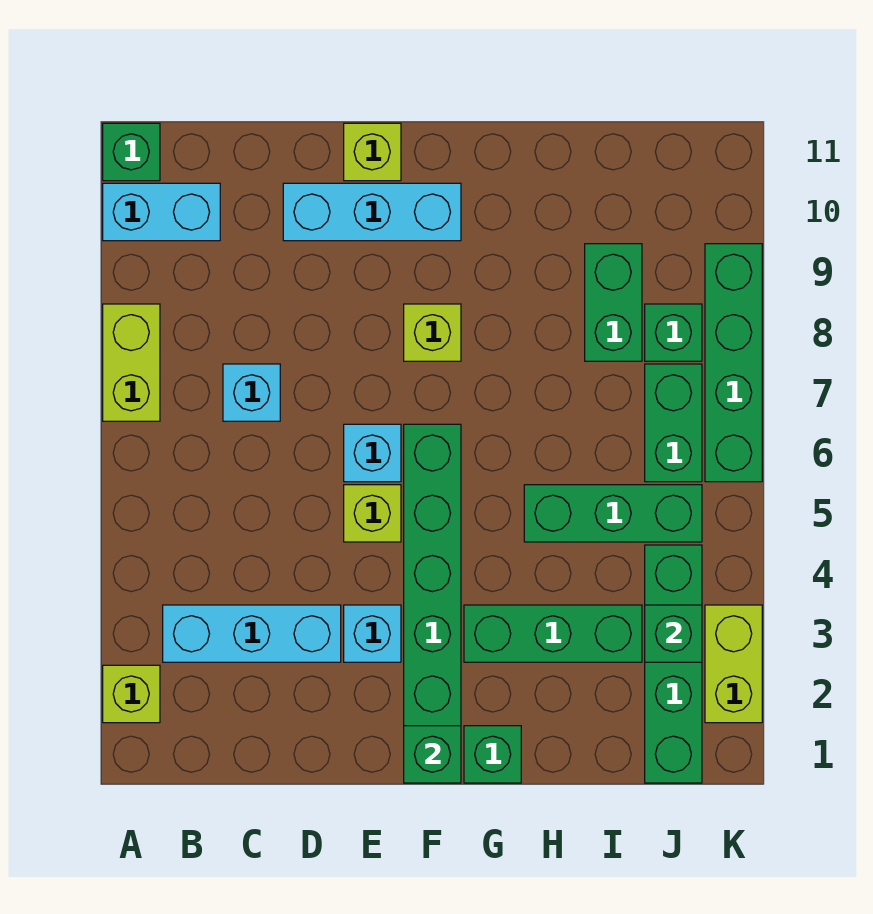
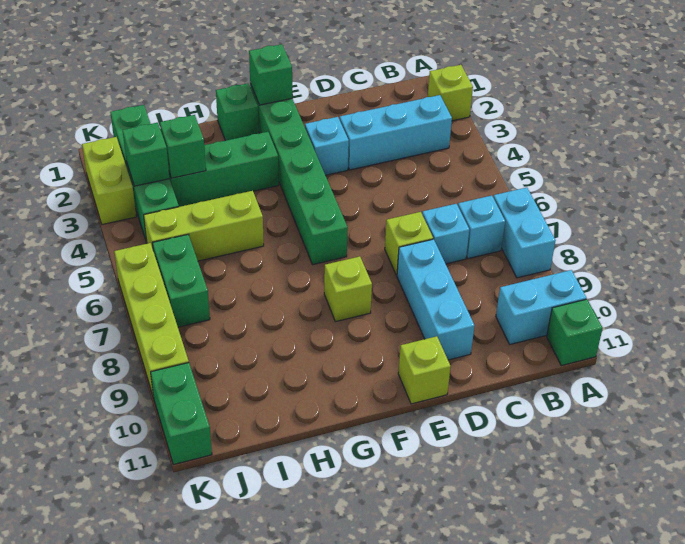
lime 1x2 brick [103,304,160,421] -> cyan 1x2 brick [493,188,556,278]
cyan 1x3 brick [283,183,461,241] -> cyan 1x3 brick turned to [397,239,475,360]
lime 1x1 brick [344,485,401,542] -> lime 1x1 brick moved to [385,212,433,275]
cyan 1x1 brick [344,424,401,482] -> cyan 1x1 brick moved to [458,196,505,259]
green 1x3 brick [524,485,702,542] -> lime 1x3 brick [144,191,264,261]
green 1x2 brick [585,244,642,361] -> green 1x2 brick moved to [151,363,212,465]
green 1x1 brick [645,304,702,361] -> green 1x1 brick moved to [160,115,206,178]
green 1x4 brick [705,244,762,482] -> lime 1x4 brick [114,243,189,397]

